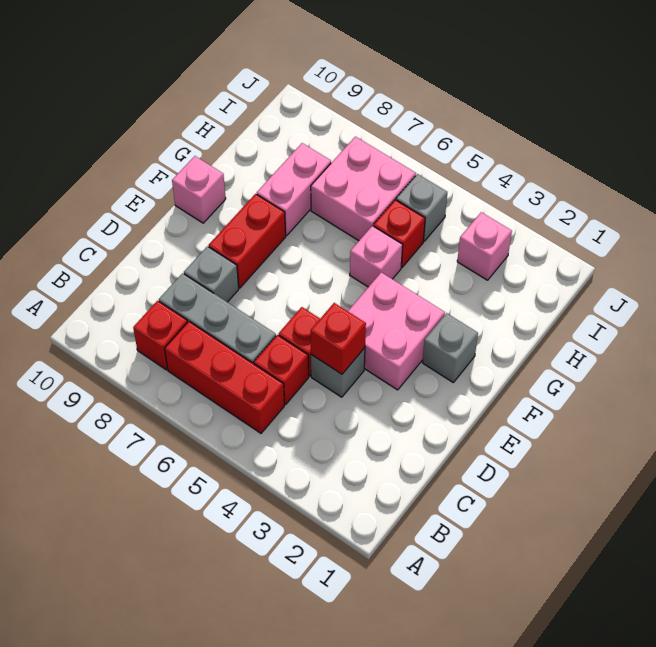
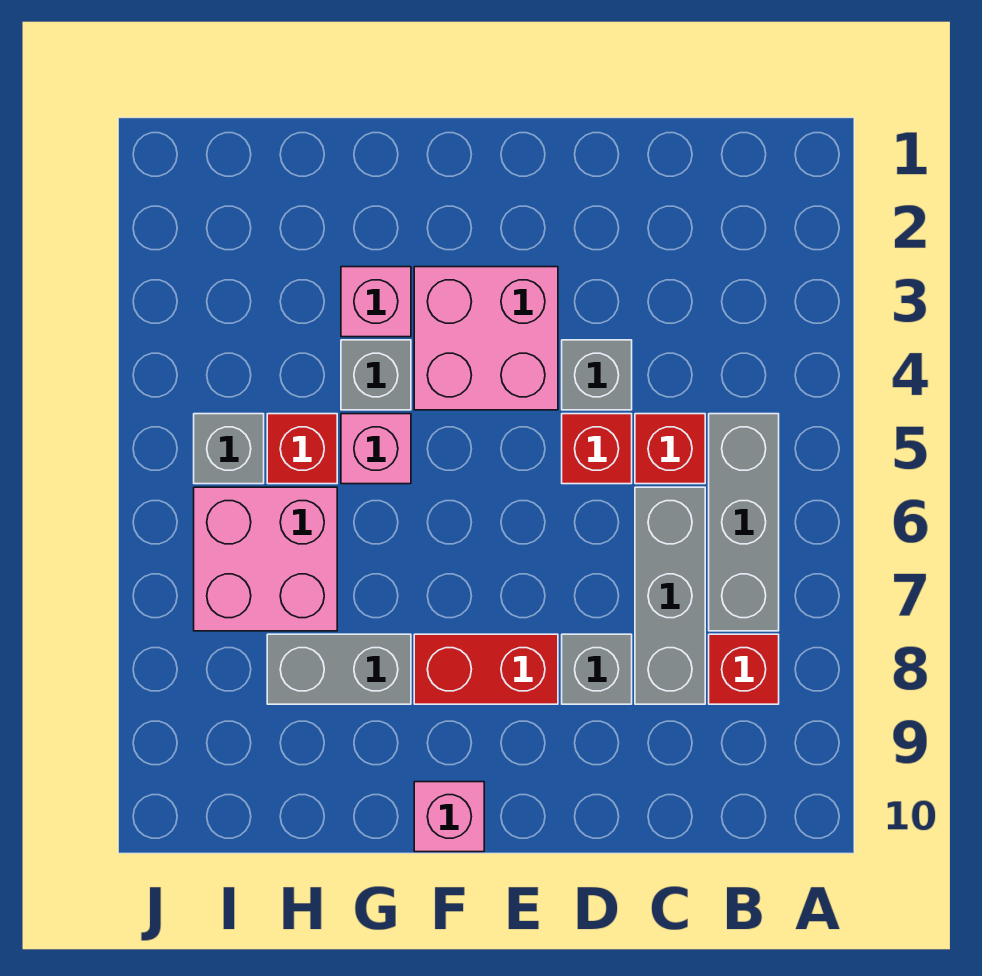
red 1x3 brick [165,321,284,433] -> grey 1x3 brick [709,414,779,631]
red 1x1 brick [311,303,366,374] -> none
grey 1x1 brick [422,313,478,382] -> grey 1x1 brick moved to [341,340,411,410]
pink 1x2 brick [257,143,331,235] -> grey 1x2 brick [267,634,411,704]
pink 1x1 brick [457,212,512,280] -> pink 1x1 brick moved to [341,267,411,337]

